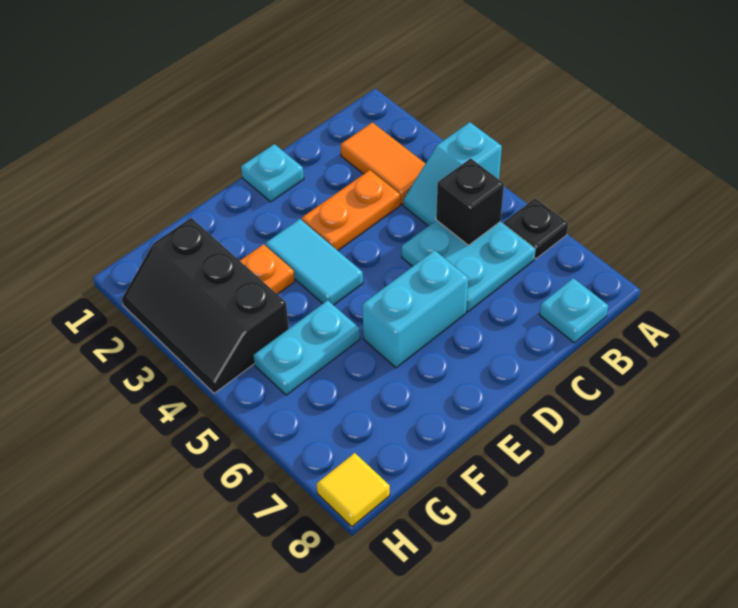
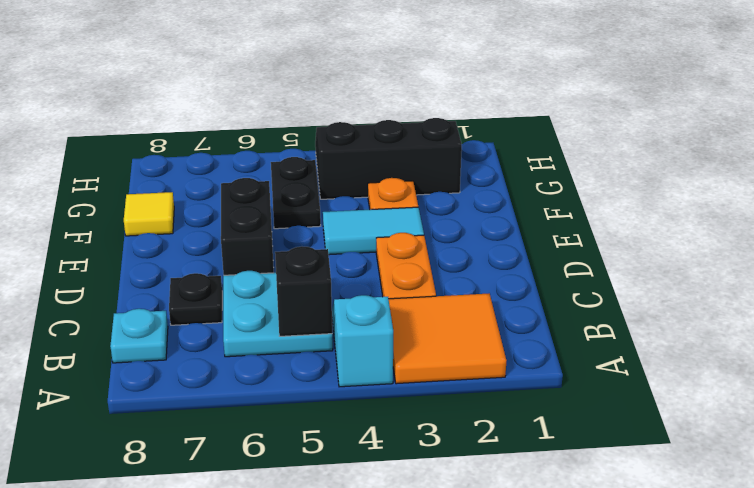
black 1x1 plate [504,198,568,259] -> black 1x1 plate moved to [169,273,222,325]
orange 1x2 tile [340,122,426,204] -> orange 2x2 tile [389,294,507,384]
cyan 1x1 plate [241,144,304,202] -> none
cyan 1x2 brick [362,250,468,368] -> black 1x2 brick [221,178,274,275]
cyan 1x2 plate [253,300,360,395] -> black 1x2 plate [271,157,321,229]
yellow 1x1 tile [317,453,390,527] -> yellow 1x1 tile moved to [124,192,174,236]

